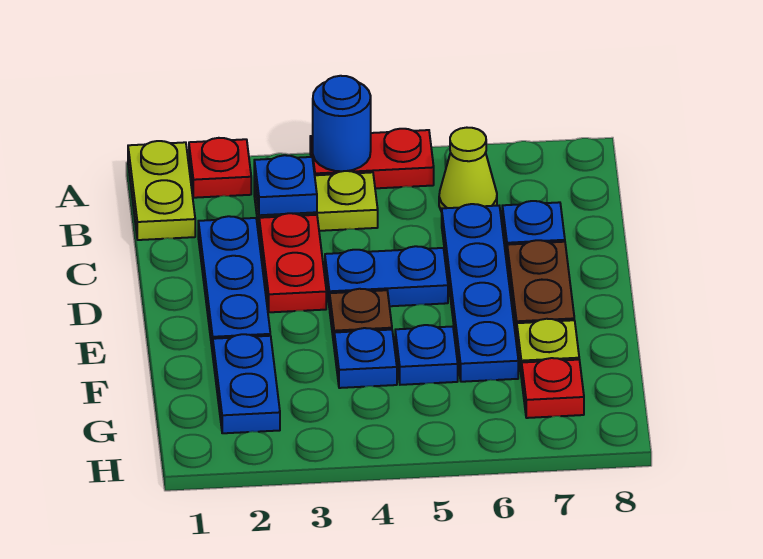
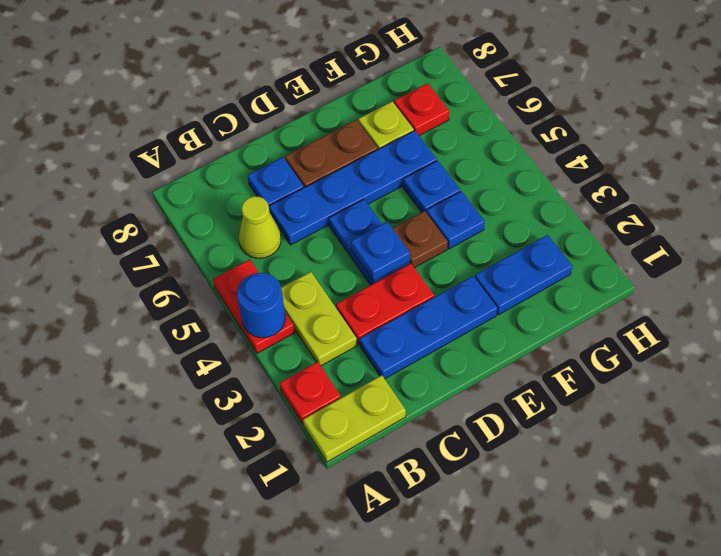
blue 1x1 plate [254,155,317,215] -> blue 1x1 plate moved to [351,222,410,281]

